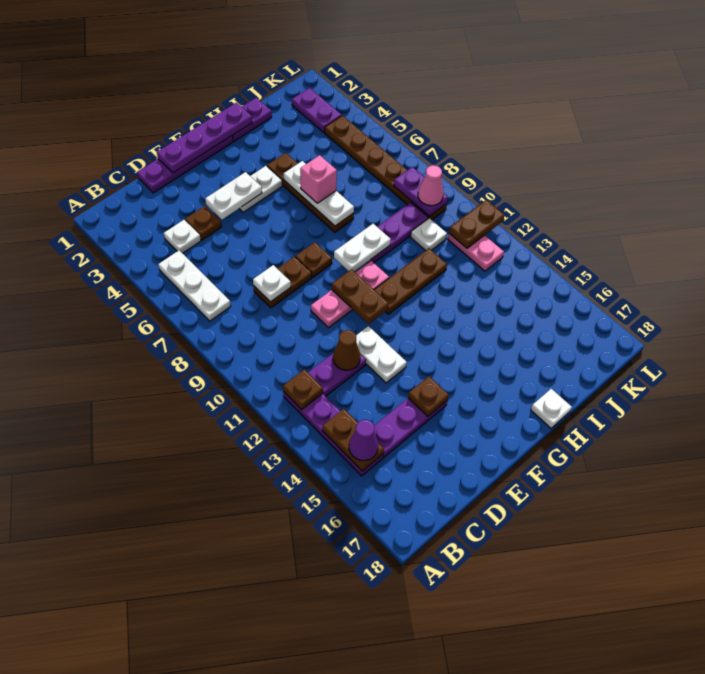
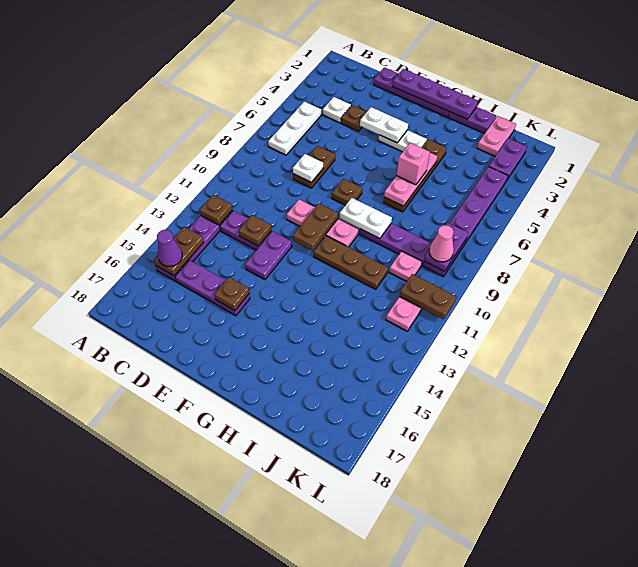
brown 1x2 plate [254,257,312,308] -> brown 1x2 plate turned to [293,146,335,188]
brown 1x1 cone [333,330,361,370] -> brown 1x1 plate [239,215,271,246]
white 1x2 plate [356,326,407,383] -> purple 1x2 plate [245,231,292,280]
white 1x3 plate [284,161,354,226] -> pink 1x3 plate [384,153,437,206]
white 1x1 plate [531,389,572,428] -> none
none -> pink 1x2 plate [477,116,516,156]
white 1x1 plate [411,218,447,251] -> pink 1x1 plate [389,251,422,281]
brown 1x6 plate [325,116,447,220] -> purple 1x6 plate [423,167,508,277]

